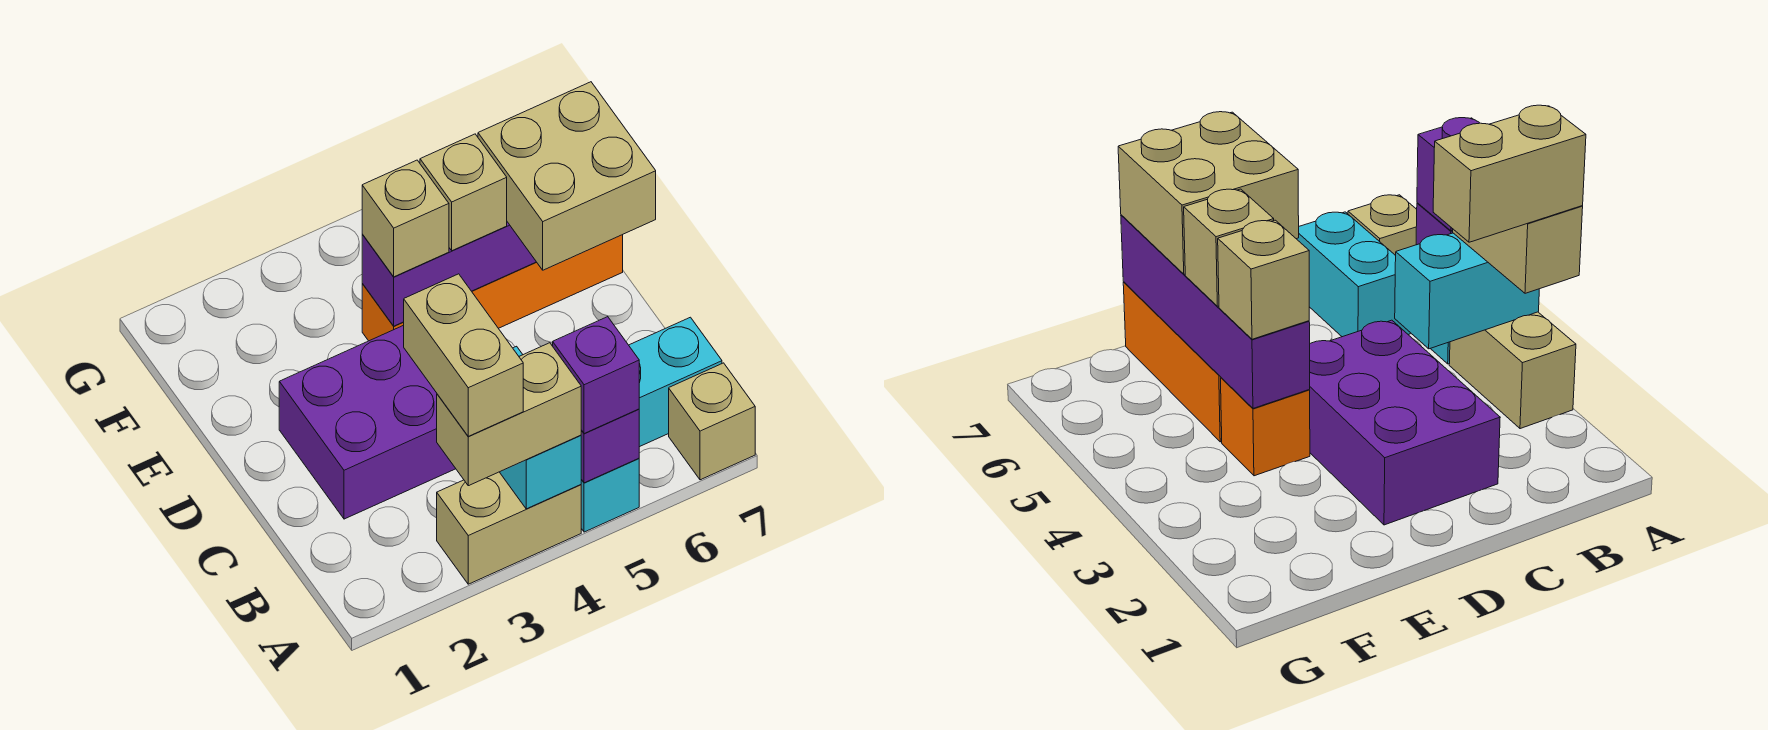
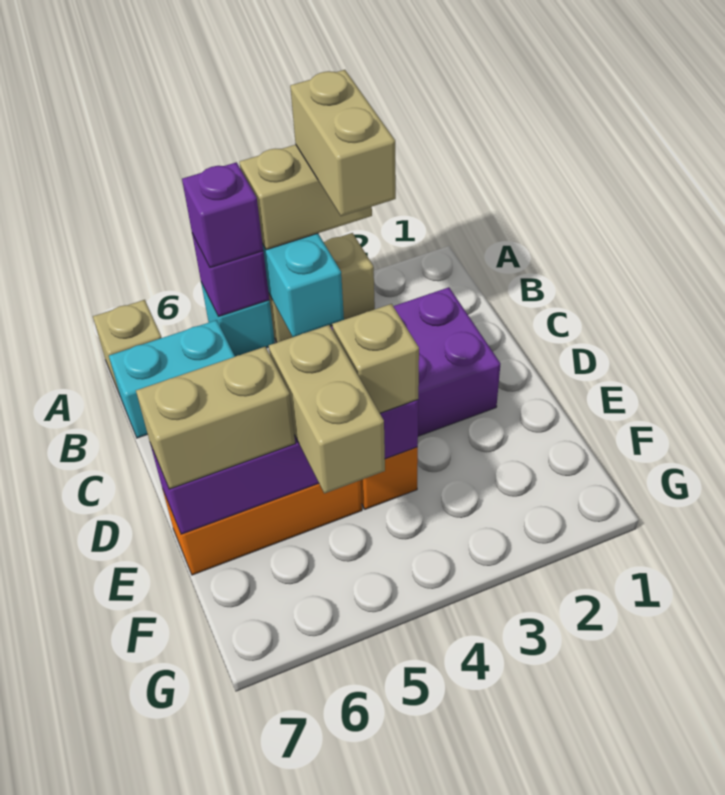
tan 2x2 brick [478,82,656,270] -> tan 1x2 brick [136,347,295,489]
tan 1x1 brick [420,134,507,251] -> tan 1x2 brick [269,325,385,493]

